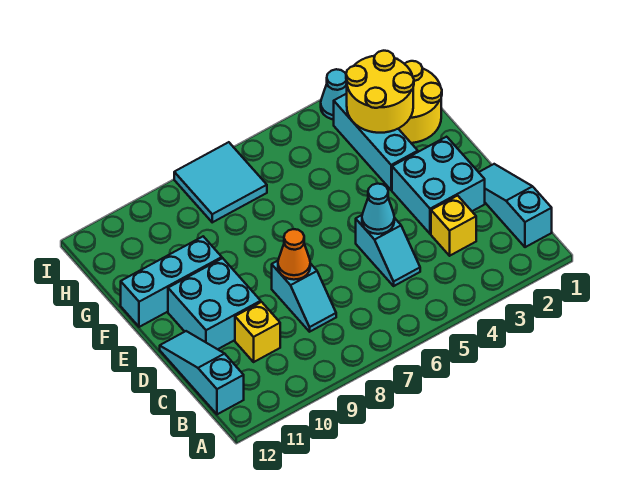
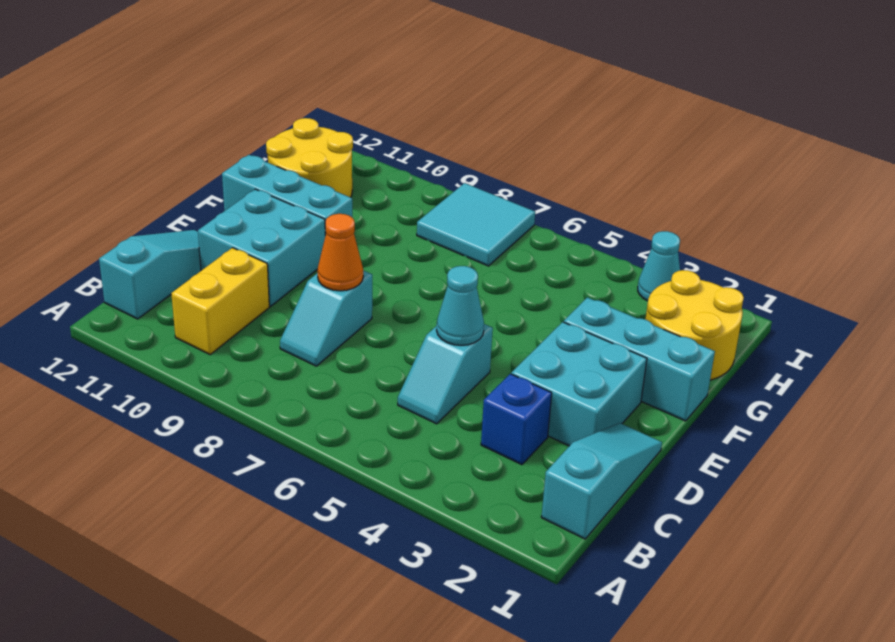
yellow 1x1 brick [431,196,476,256] -> blue 1x1 brick [481,374,552,465]
yellow 1x1 brick [235,302,280,362] -> yellow 1x2 brick [171,248,269,354]
cyan 1x3 brick [334,94,418,190] -> cyan 1x3 brick turned to [564,297,715,421]
yellow 2x2 round brick [346,51,414,133] -> yellow 2x2 round brick moved to [266,118,353,197]

